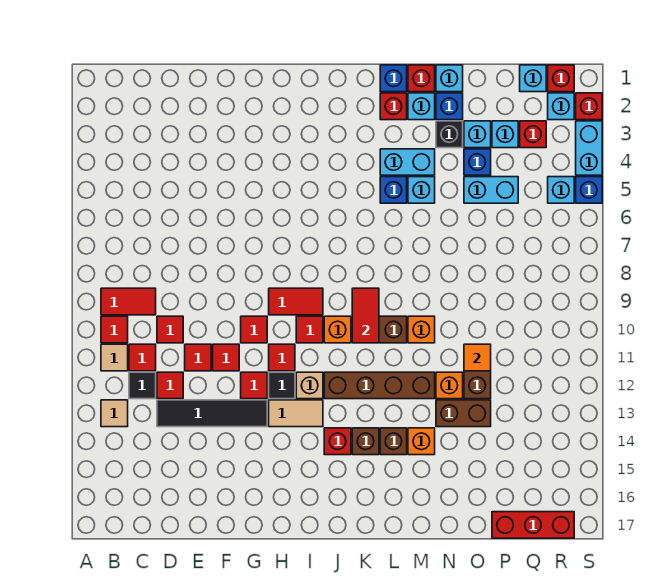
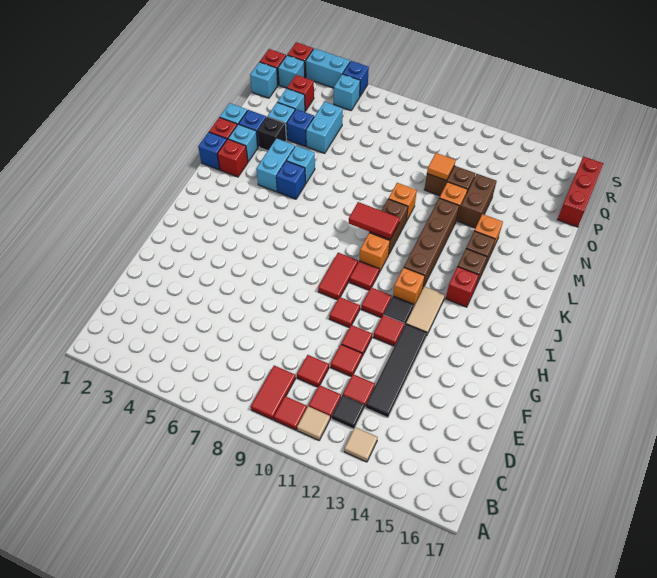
tan 1x1 brick [296,372,323,399] -> orange 1x1 brick [393,268,425,306]

